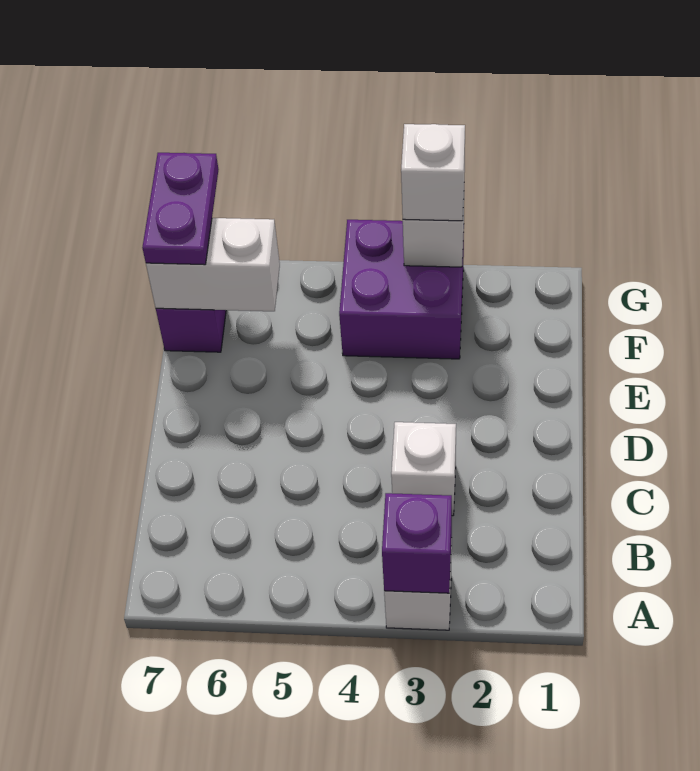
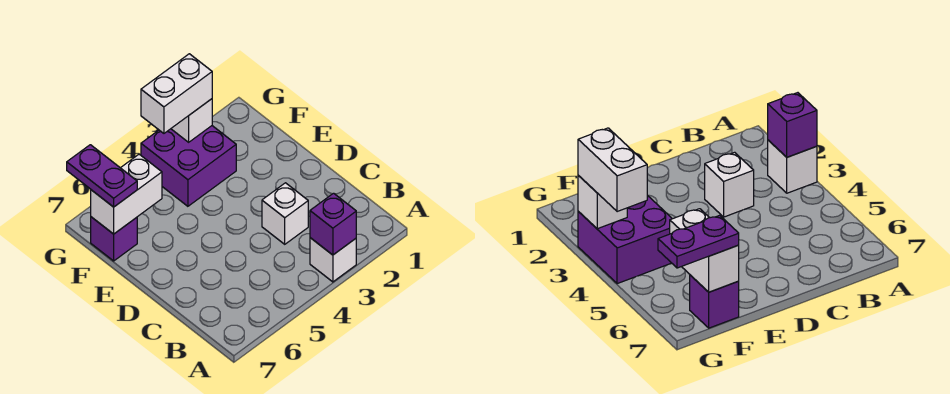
white 1x1 brick [401,124,465,221] -> white 1x2 brick [141,54,212,133]

